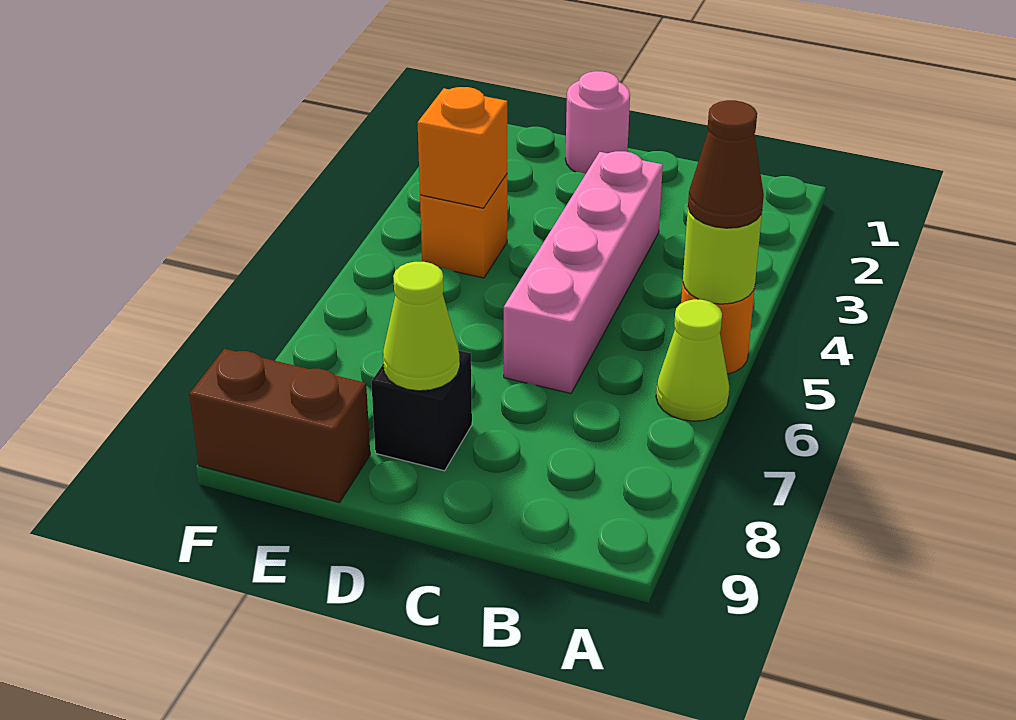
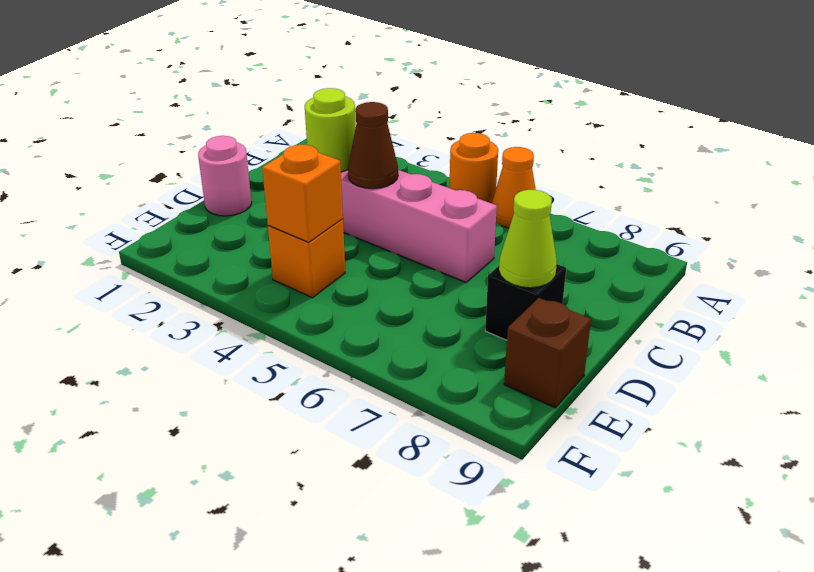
lime 1x1 round brick [683,208,762,304] -> lime 1x1 round brick moved to [305,88,356,172]
brown 1x1 cone [688,100,764,228] -> brown 1x1 cone moved to [348,102,398,189]
lime 1x1 cone [656,299,729,421] -> orange 1x1 cone [492,147,536,228]
brown 1x2 brick [189,349,370,503] -> brown 1x1 brick [504,298,591,408]

